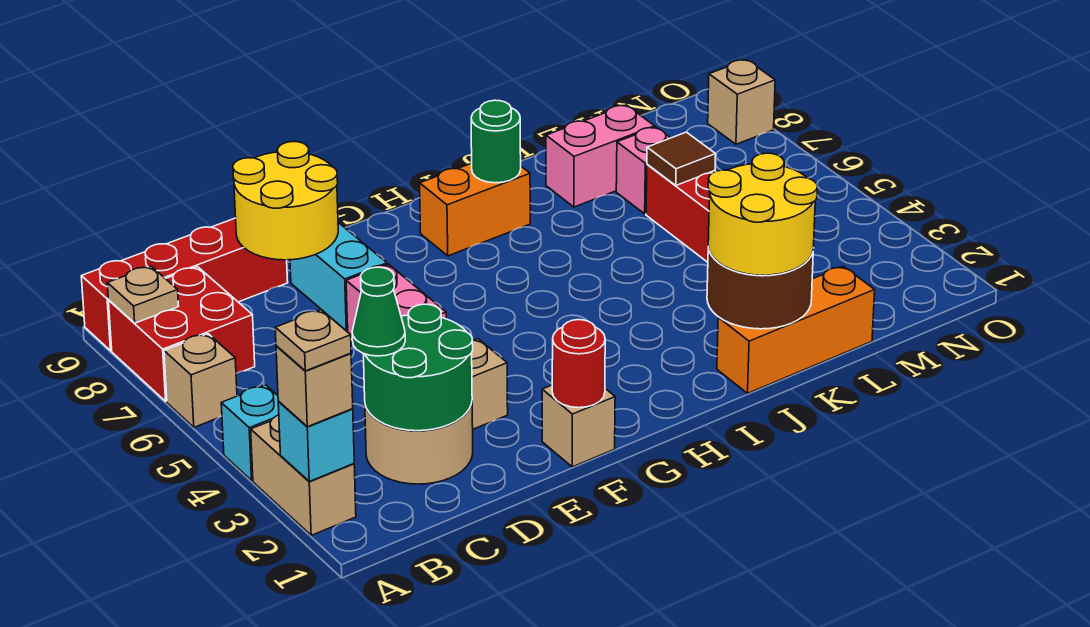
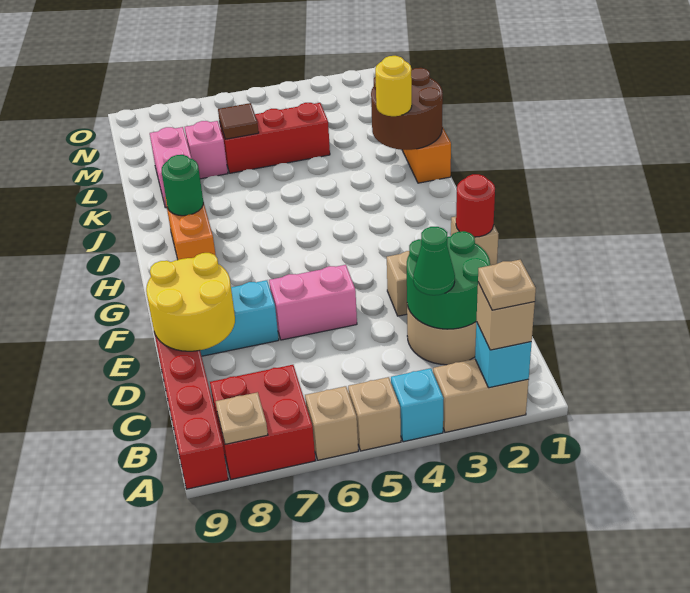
yellow 2x2 round brick [708,153,817,275] -> yellow 1x1 round brick [375,56,412,116]
tan 1x1 brick [708,60,775,144] -> tan 1x1 brick moved to [348,377,401,451]

